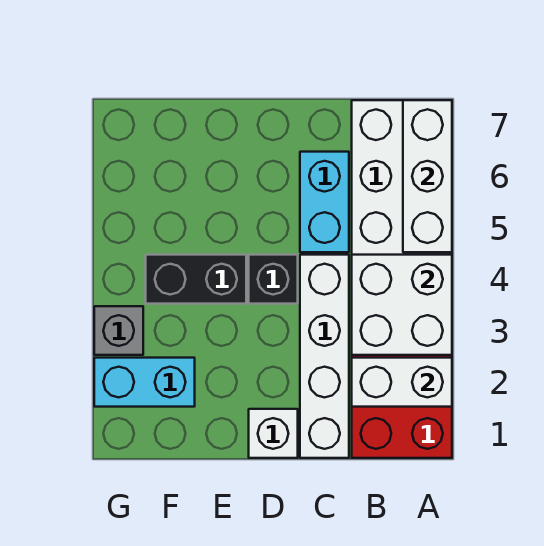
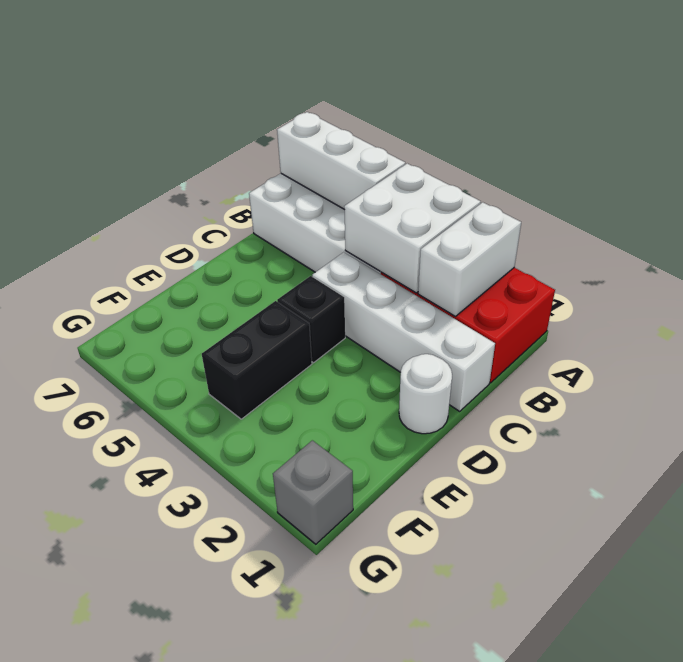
cyan 1x2 brick [300,152,349,252] -> none
white 1x1 brick [249,409,298,458] -> white 1x1 round brick [399,354,452,434]
cyan 1x2 brick [94,358,195,407] -> none
grey 1x1 brick [94,306,143,355] -> grey 1x1 brick moved to [273,440,353,544]

